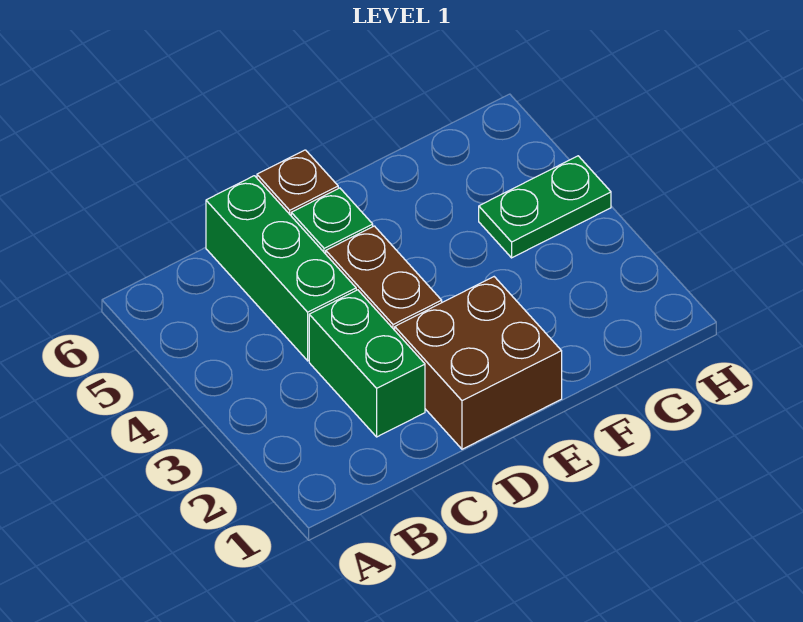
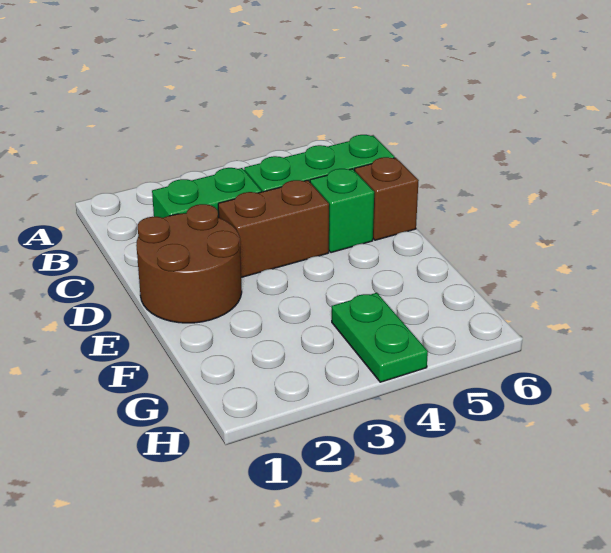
brown 2x2 brick [395,277,562,449] -> brown 2x2 round brick [136,204,242,323]

